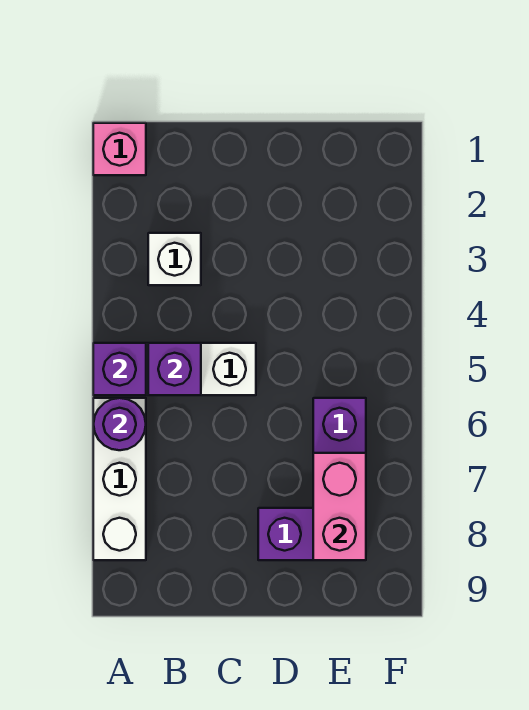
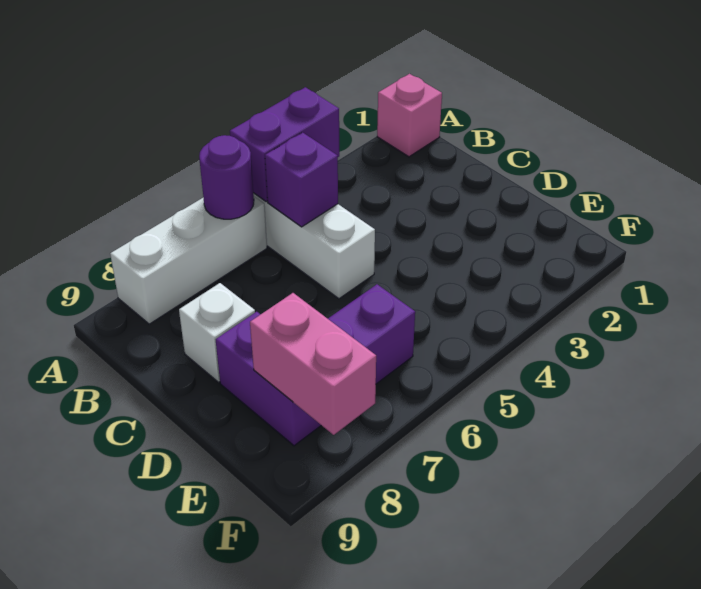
purple 1x1 brick [93,343,146,395] -> purple 1x2 brick [230,87,339,202]
white 1x1 brick [148,233,201,285] -> white 1x1 brick moved to [179,283,255,382]
pink 1x2 brick [313,453,366,560] -> pink 1x2 brick turned to [250,293,376,435]

